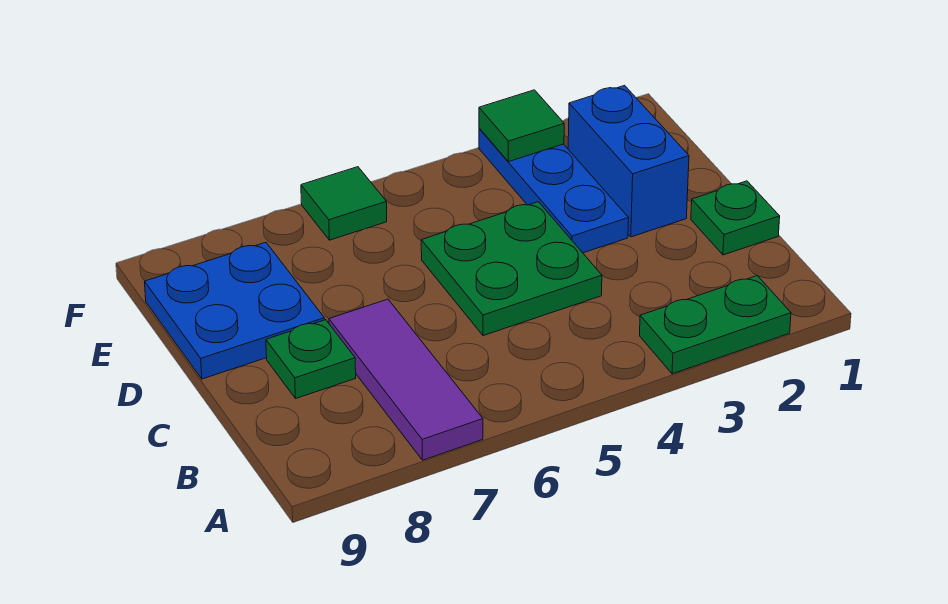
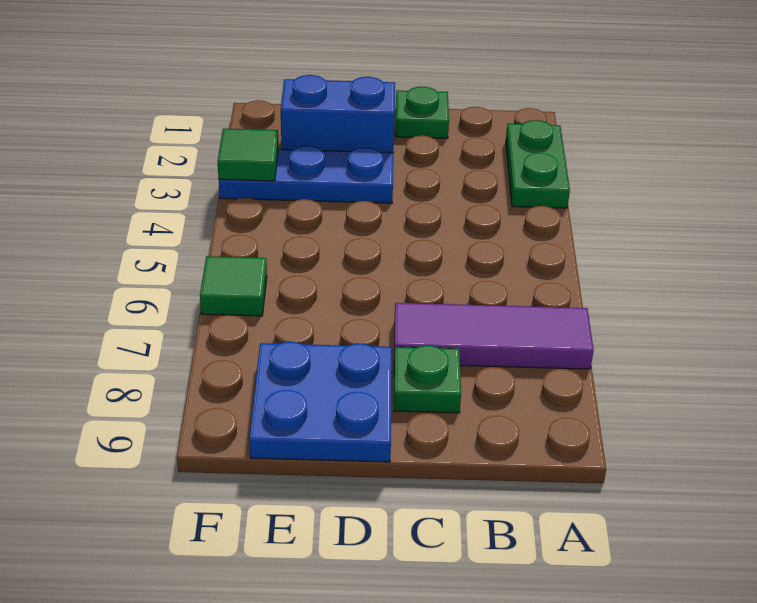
green 2x2 plate [421,202,602,336] -> none

